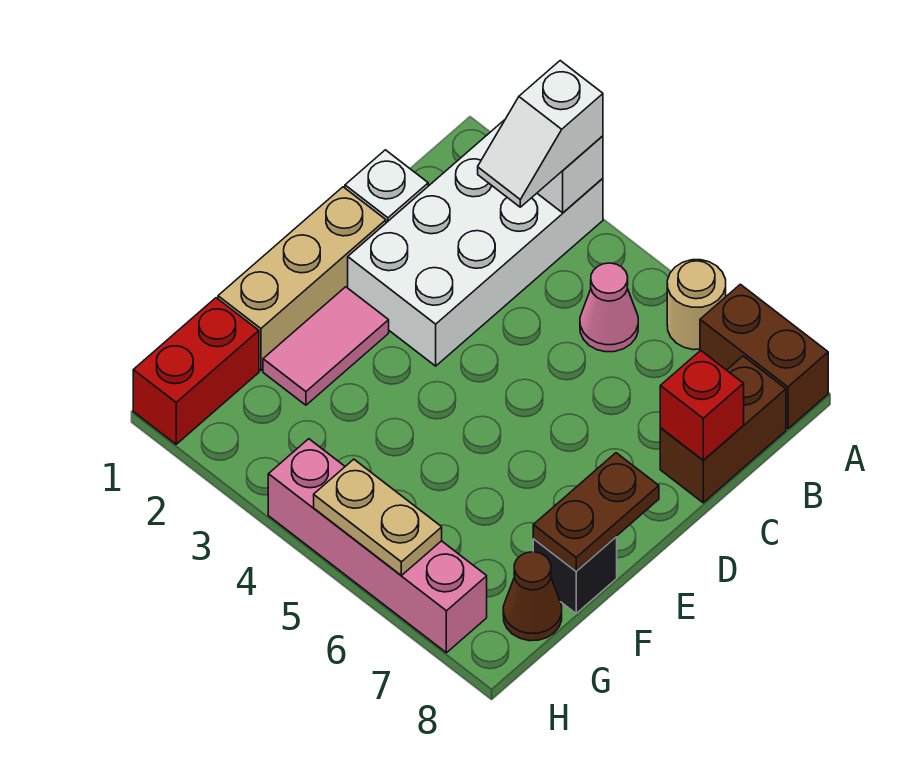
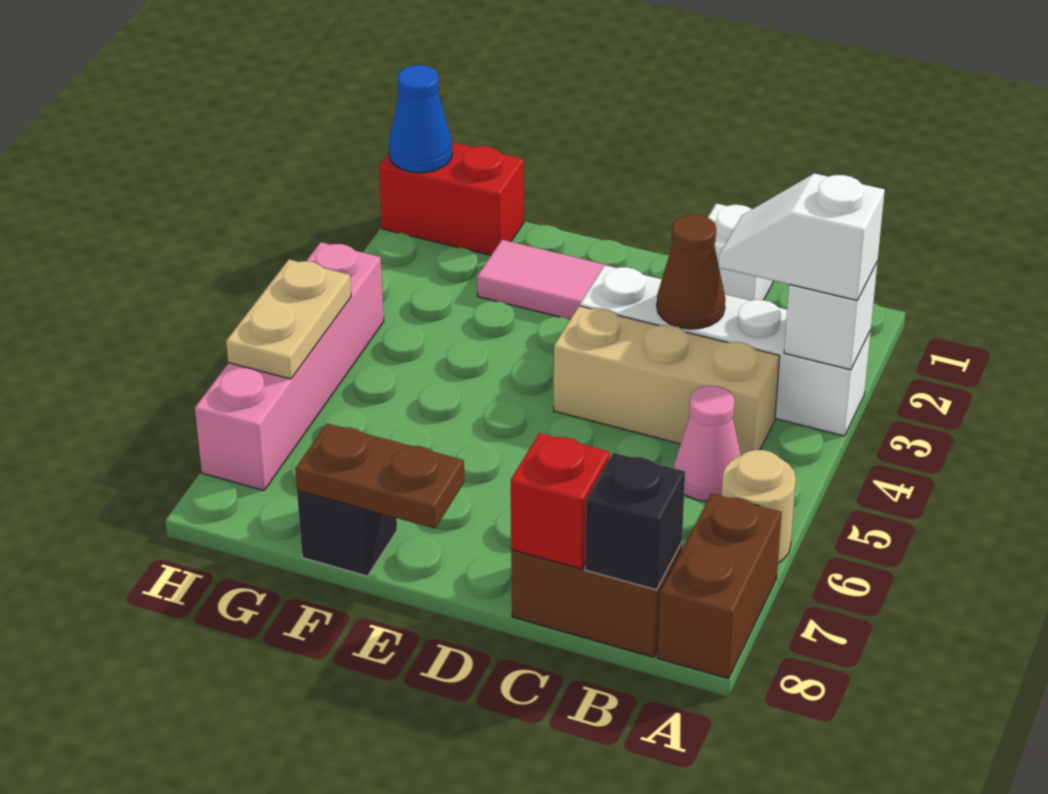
white 2x4 brick [348,120,603,366] -> white 1x4 brick [580,265,871,436]
none -> black 1x1 brick [585,453,685,590]
tan 1x3 brick [218,187,386,370] -> tan 1x3 brick moved to [554,306,780,455]
brown 1x1 cone [503,552,562,641] -> brown 1x1 cone moved to [657,215,725,329]
none -> blue 1x1 cone [389,65,452,173]

